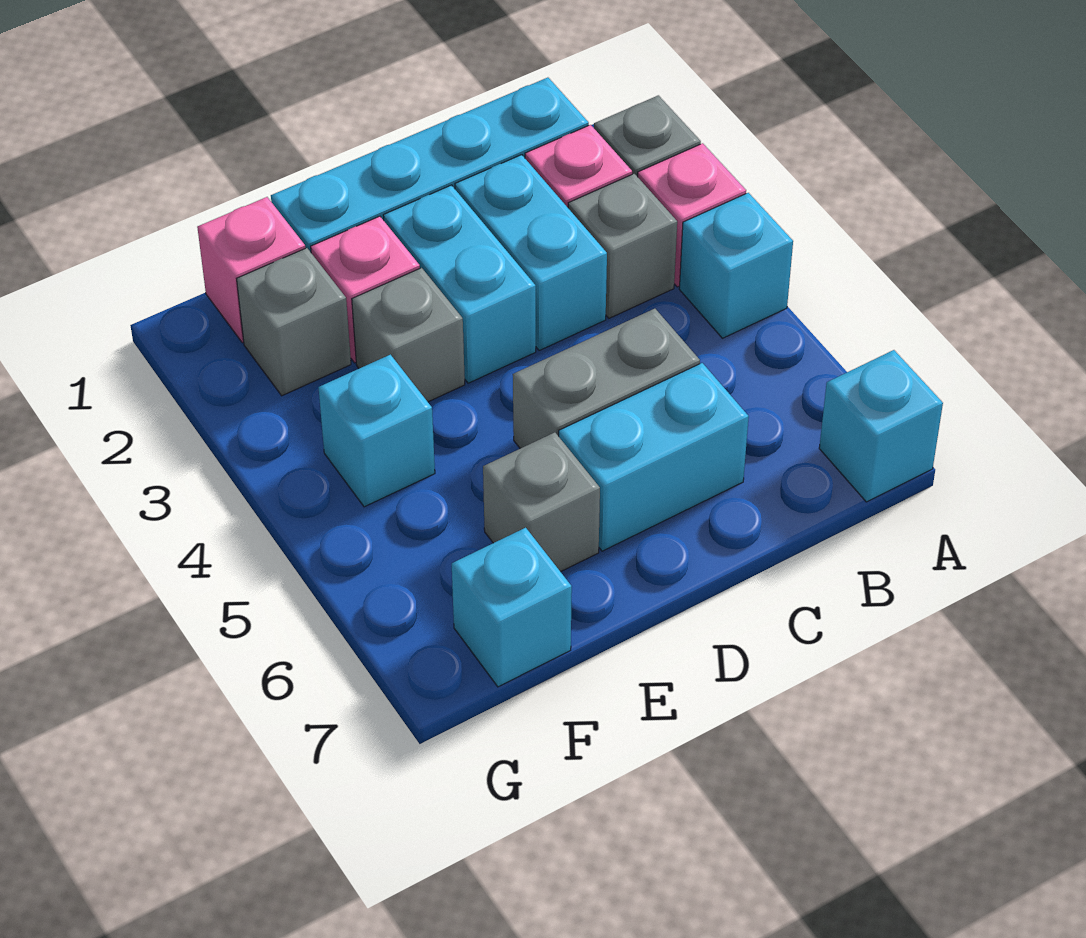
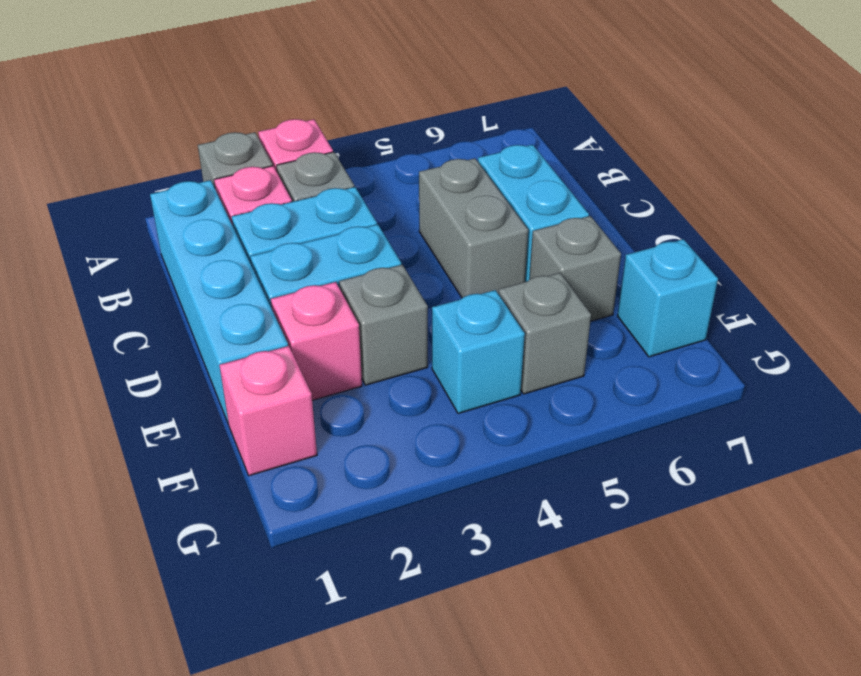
cyan 1x1 brick [679,193,793,338] -> none
cyan 1x1 brick [819,350,943,502] -> none
grey 1x1 brick [237,248,351,396] -> grey 1x1 brick moved to [498,273,591,394]

